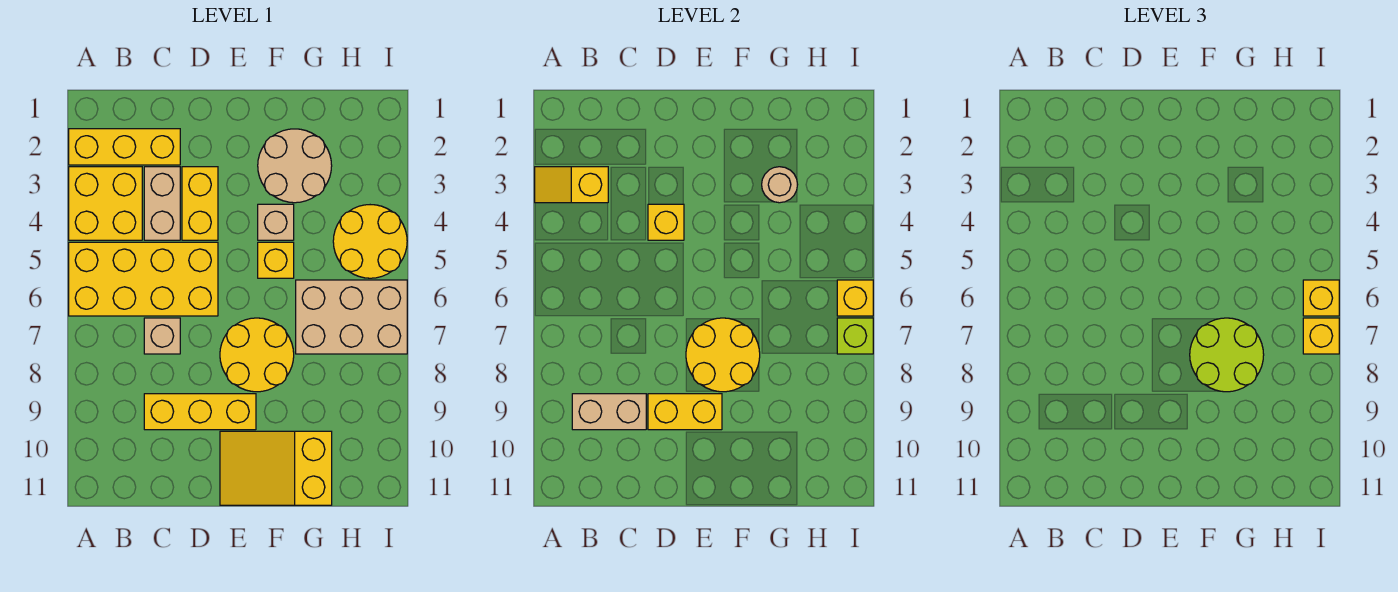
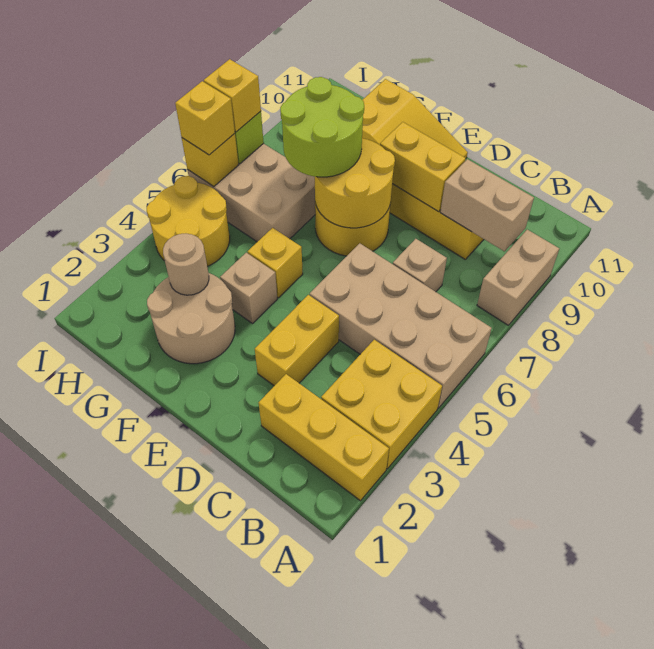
yellow 1x2 slope [535,167,608,203] -> none
yellow 2x4 brick [69,242,218,316] -> tan 2x4 brick [310,243,492,408]
tan 1x2 brick [144,167,180,240] -> tan 1x2 brick moved to [477,230,559,325]
yellow 1x1 brick [648,204,684,240] -> none

